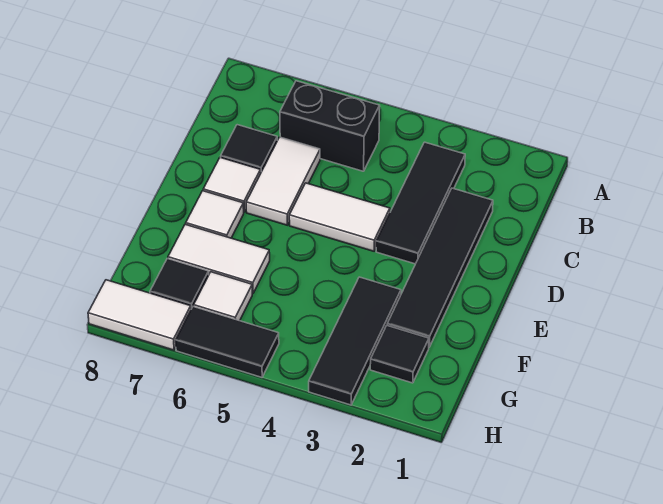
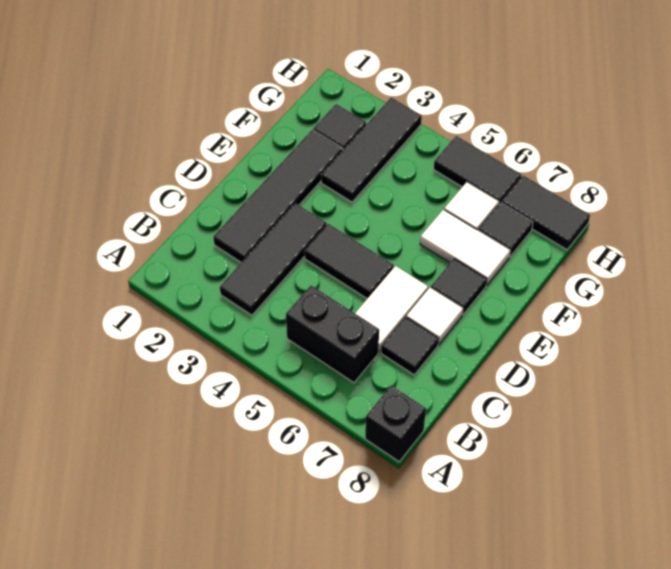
none -> black 1x1 brick [365,385,426,462]
white 1x2 tile [289,183,390,251] -> black 1x2 tile [304,224,394,299]
white 1x1 tile [186,191,244,238] -> black 1x1 tile [431,259,487,315]
white 1x2 tile [88,280,191,350] -> black 1x2 tile [501,175,590,250]

